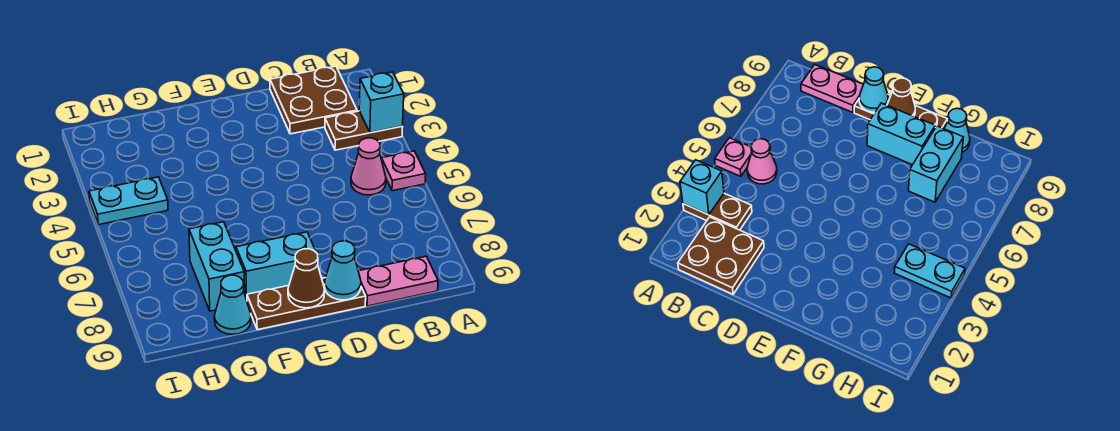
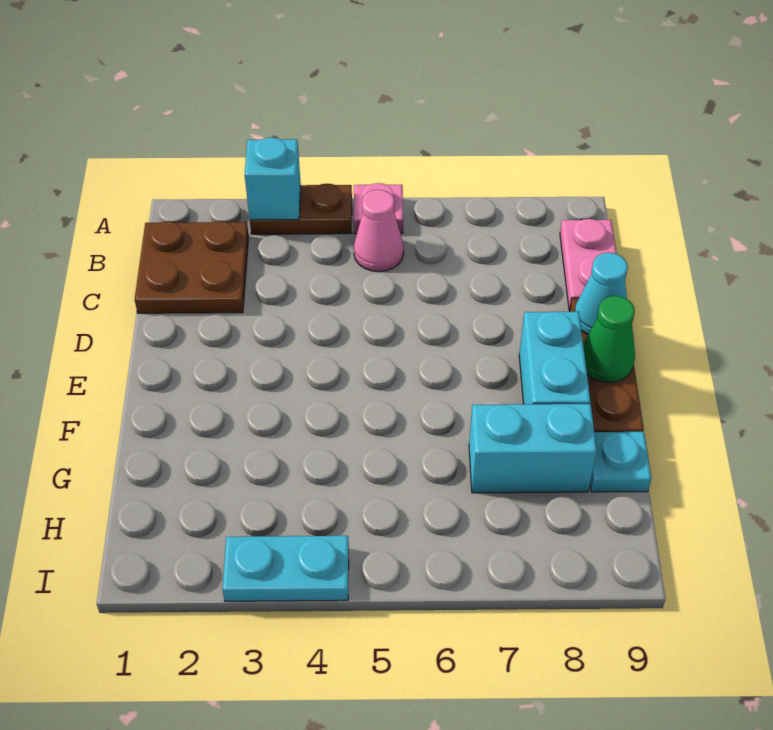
brown 1x2 plate [325,111,403,150] -> brown 1x2 plate turned to [250,184,352,234]
brown 1x1 cone [288,249,325,308] -> green 1x1 cone [583,296,635,382]
cyan 1x1 cone [214,275,251,334] -> cyan 1x1 plate [590,432,651,492]
cyan 1x2 plate [89,177,168,225] -> cyan 1x2 plate turned to [222,536,349,601]

